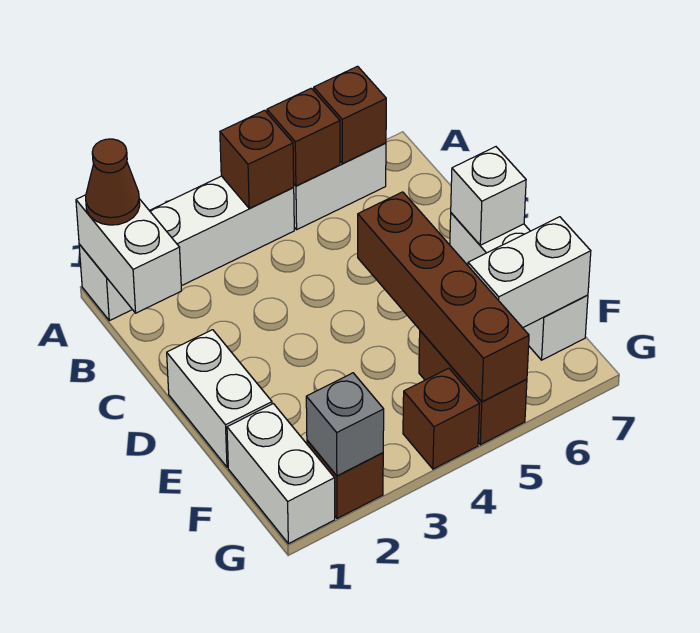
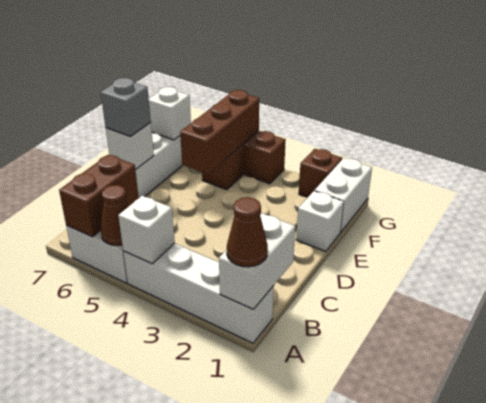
brown 1x1 brick [220,110,294,209] -> white 1x1 brick [118,196,175,264]
brown 1x1 brick [267,88,340,186] -> brown 1x1 cone [101,185,129,246]
brown 1x1 brick [314,66,386,164] -> brown 1x2 brick [59,155,139,237]
white 1x2 brick [167,330,272,467] -> white 1x1 brick [296,191,344,252]
brown 1x4 brick [358,192,529,402] -> brown 1x3 brick [180,90,259,174]
white 1x2 brick [468,217,591,328] -> white 1x1 brick [149,87,191,140]
grey 1x1 brick [306,373,384,476] -> grey 1x1 brick moved to [101,78,151,137]

